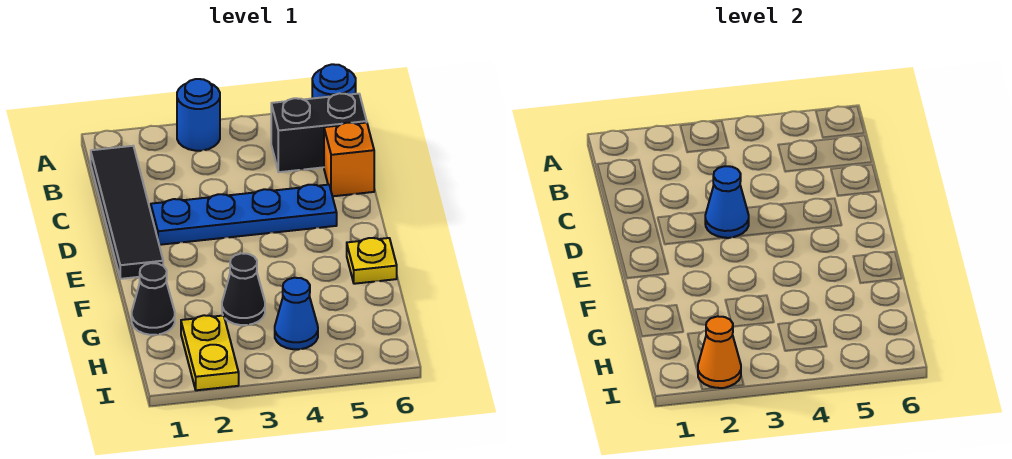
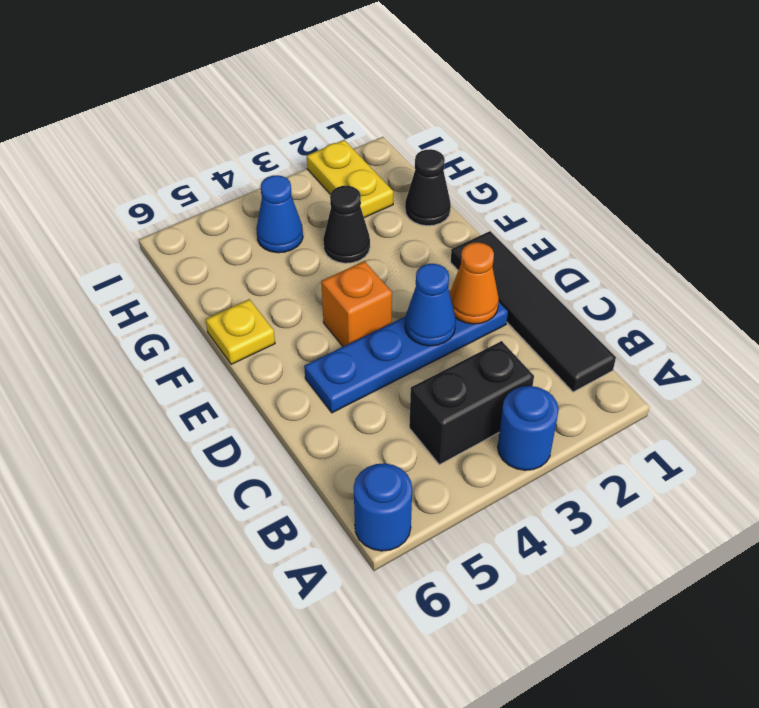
black 1x2 brick [271,93,367,172] -> black 1x2 brick moved to [409,341,534,465]
orange 1x1 brick [324,123,374,196] -> orange 1x1 brick moved to [321,261,392,347]
orange 1x1 cone [698,316,741,388] -> orange 1x1 cone moved to [450,242,499,324]

